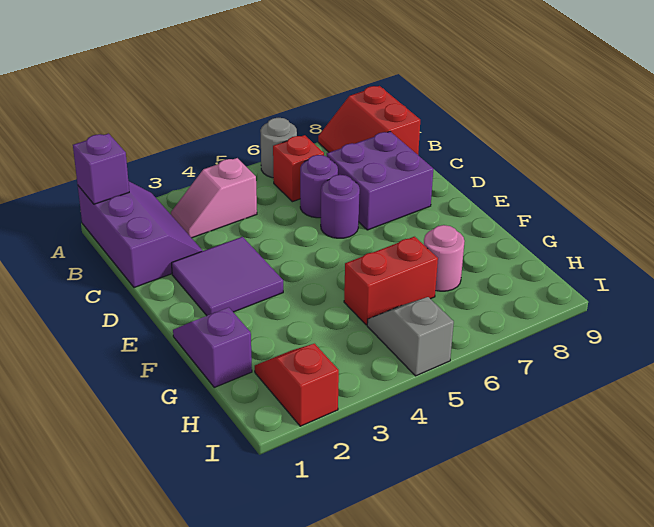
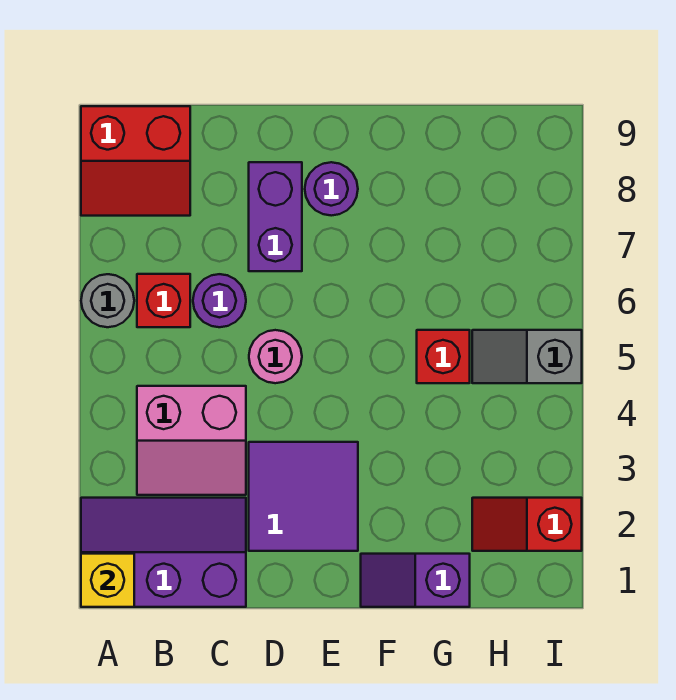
purple 1x1 brick [73,134,129,204] -> yellow 1x1 brick [81,554,134,607]
pink 1x2 slope [171,158,257,238] -> pink 2x2 slope [137,386,246,495]
purple 2x2 brick [327,132,433,230] -> purple 1x2 brick [249,162,302,271]
purple 1x1 round brick [321,175,360,238] -> purple 1x1 round brick moved to [305,162,358,216]
red 1x2 brick [344,237,438,325] -> red 1x1 brick [417,330,470,383]
pink 1x1 round brick [424,225,464,291] -> pink 1x1 round brick moved to [249,330,302,383]

